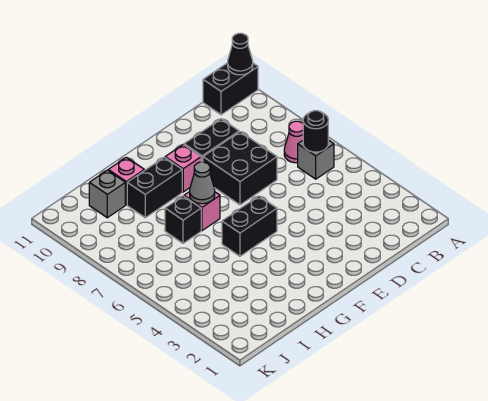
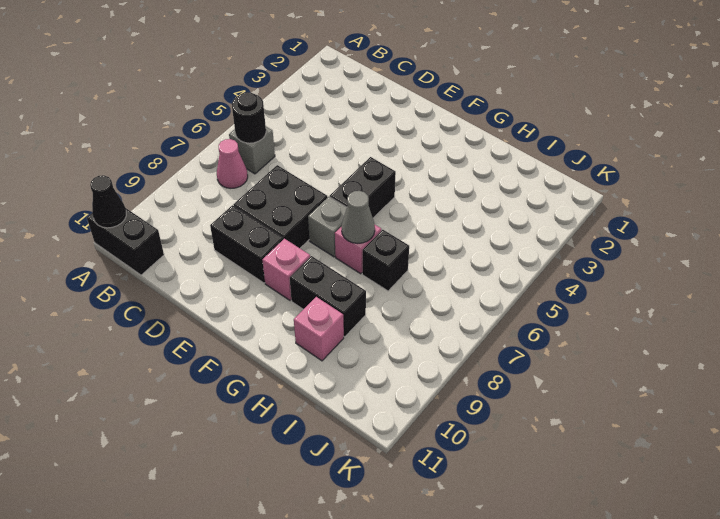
black 1x2 brick [222,196,277,256] -> black 1x2 brick turned to [330,157,396,218]
grey 1x1 brick [89,170,125,218] -> grey 1x1 brick moved to [308,197,347,257]

